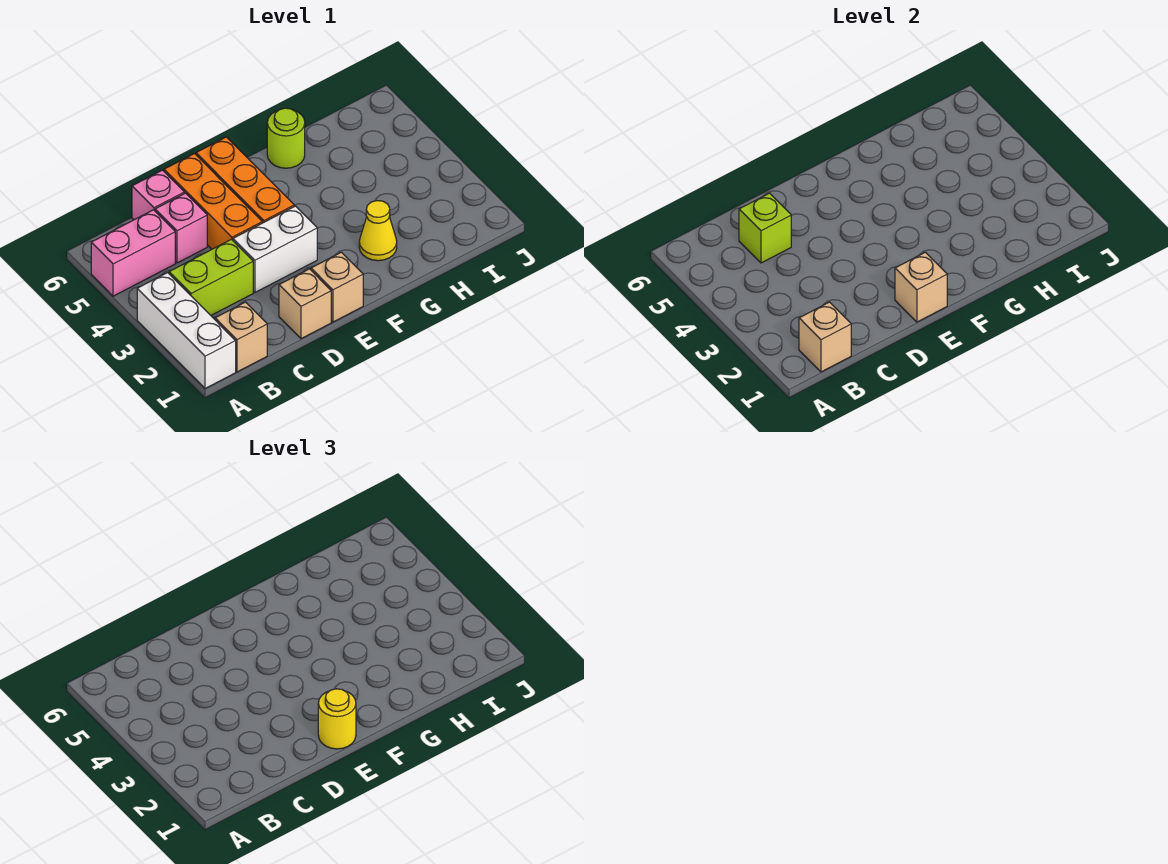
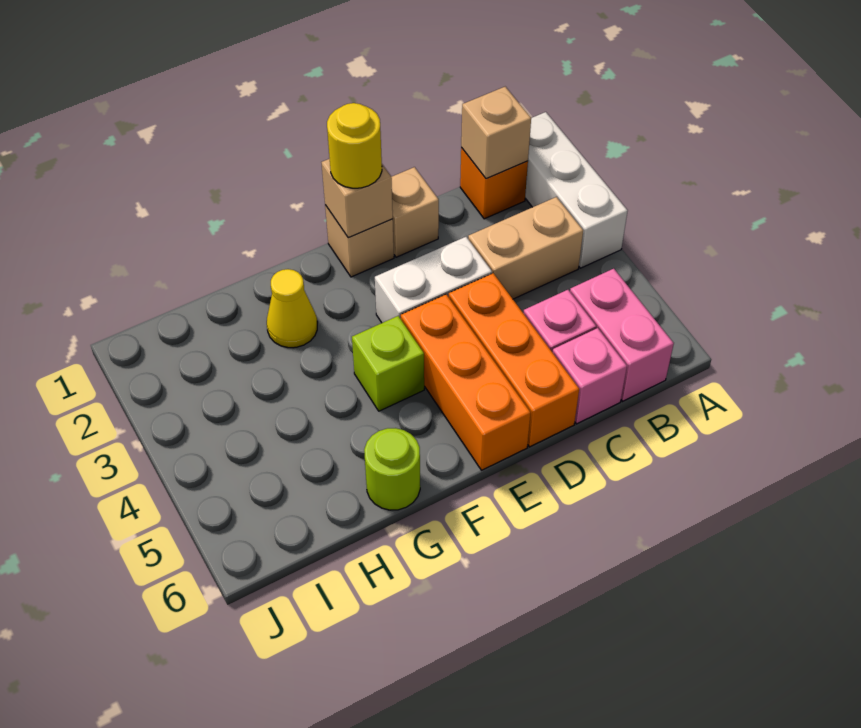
pink 1x2 brick [91,210,175,296] -> pink 1x2 brick turned to [570,269,674,401]
tan 1x1 brick [215,302,267,372] -> orange 1x1 brick [460,148,528,219]
lime 1x2 brick [169,239,253,315] -> tan 1x2 brick [468,197,583,299]
lime 1x1 brick [739,193,791,263] -> lime 1x1 brick moved to [352,316,424,411]

